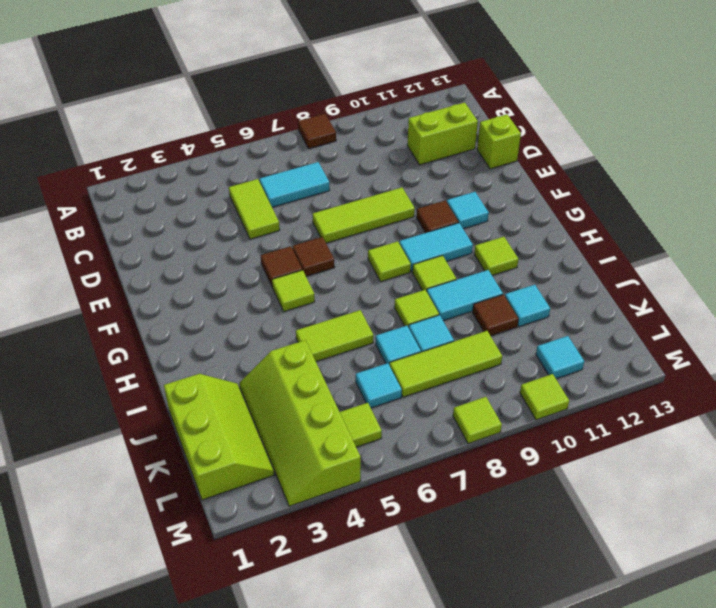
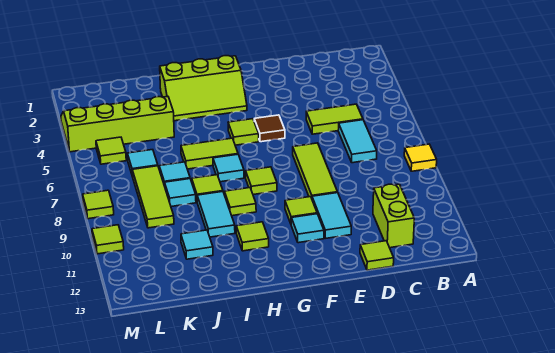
brown 1x1 tile [298,114,336,149] -> yellow 1x1 tile [404,144,437,171]
lime 1x1 brick [477,114,521,169] -> lime 1x1 tile [360,241,394,270]
brown 1x1 tile [293,237,335,276] -> none
brown 1x1 tile [416,201,459,233] -> lime 1x1 tile [285,197,317,224]
cyan 1x2 tile [399,223,473,272] -> cyan 1x2 tile moved to [312,193,351,239]
lime 1x2 tile [296,310,373,361] -> lime 1x2 tile turned to [181,138,238,169]
lime 2x3 slope [164,374,274,500] -> lime 2x3 slope moved to [160,56,247,121]
brown 1x1 tile [473,295,519,336] -> none
cyan 1x1 tile [536,336,584,379] -> cyan 1x1 tile moved to [213,154,244,182]

